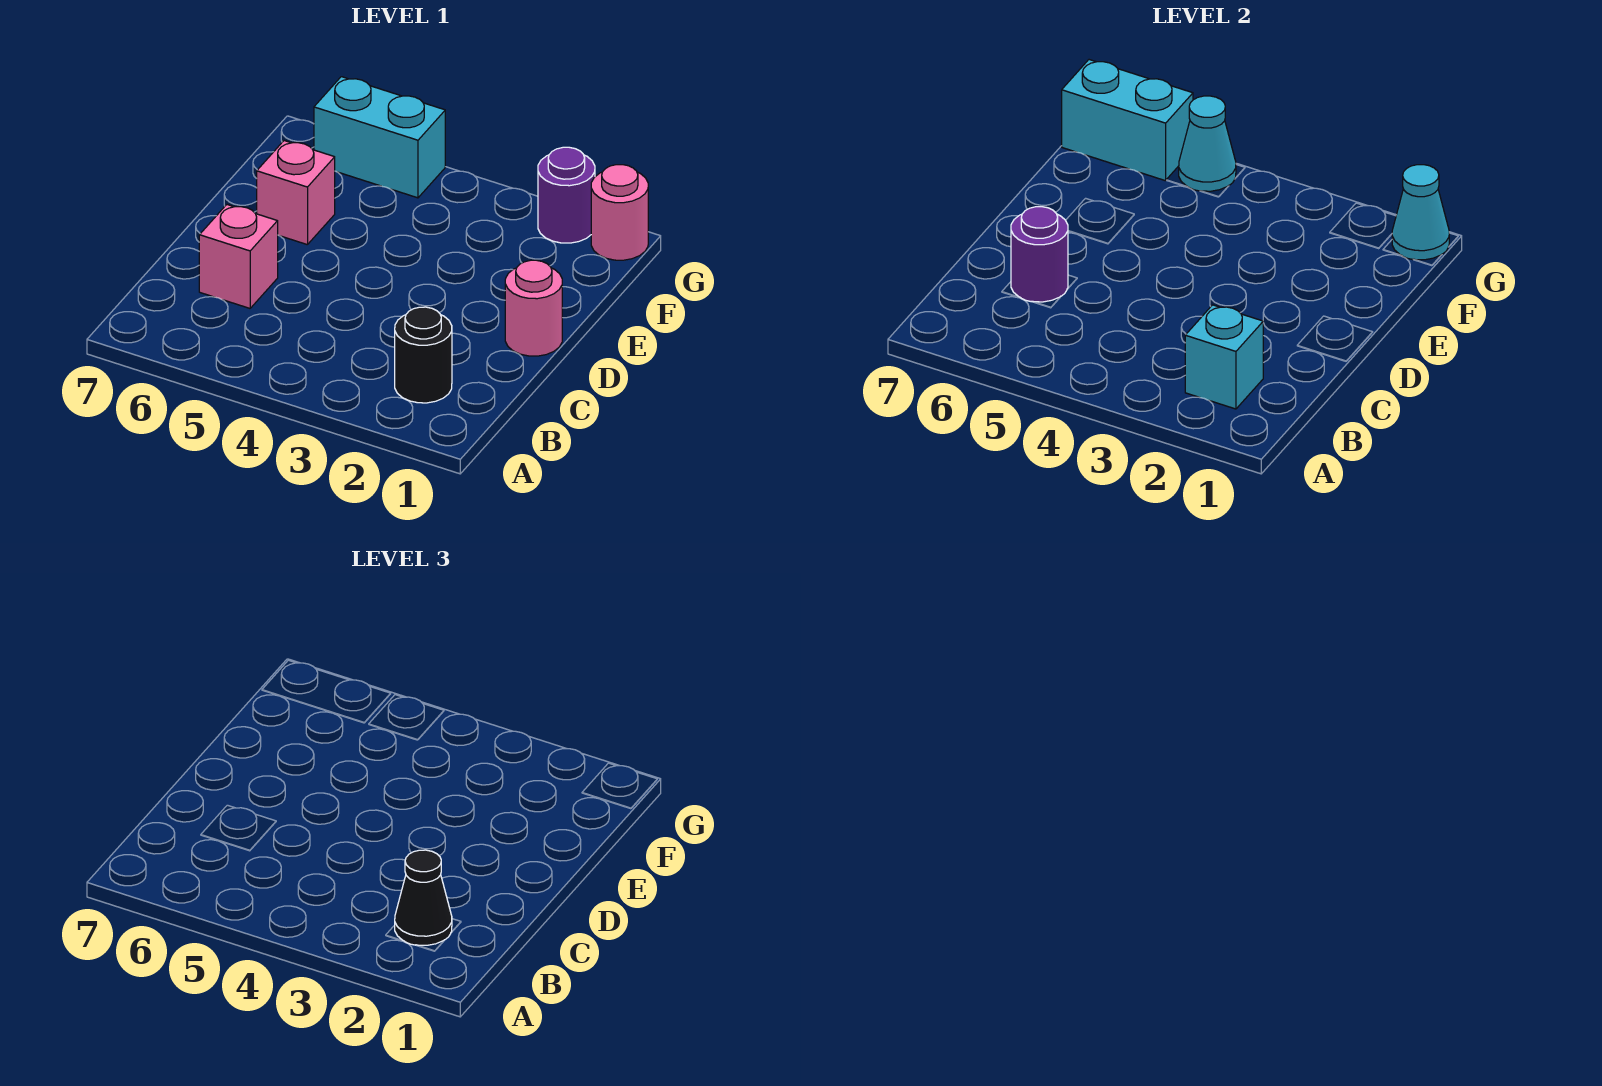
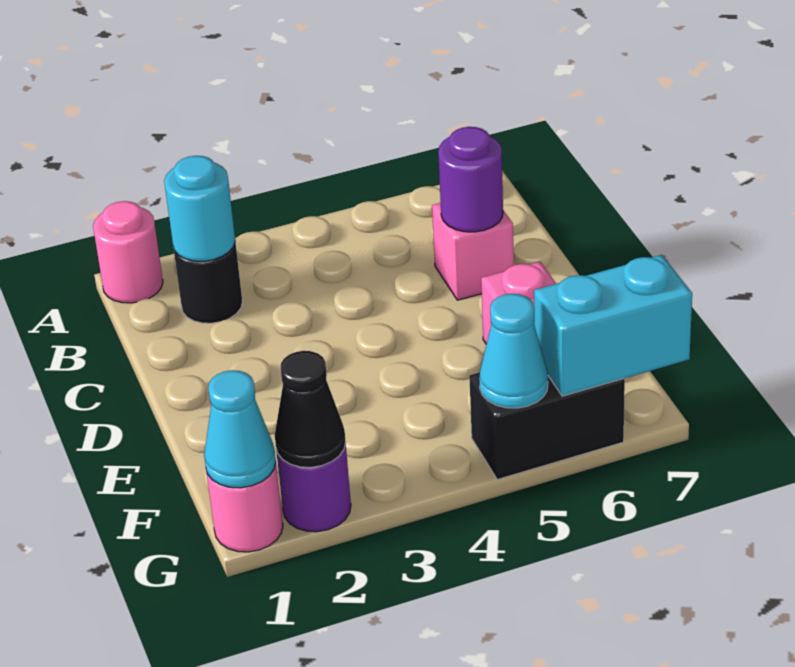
cyan 1x1 brick [1185,305,1263,409] -> cyan 1x1 round brick [164,156,235,261]
black 1x1 cone [395,850,452,945] -> black 1x1 cone moved to [275,351,346,467]
pink 1x1 round brick [505,260,562,356] -> pink 1x1 round brick moved to [93,201,163,303]
cyan 1x2 brick [314,77,445,198] -> black 1x2 brick [469,372,625,479]

